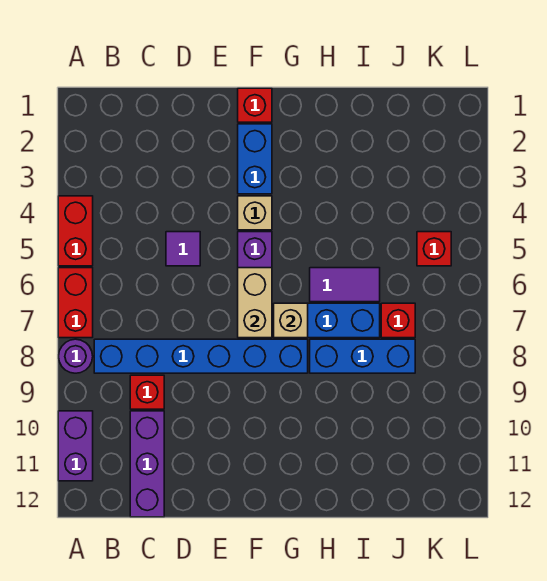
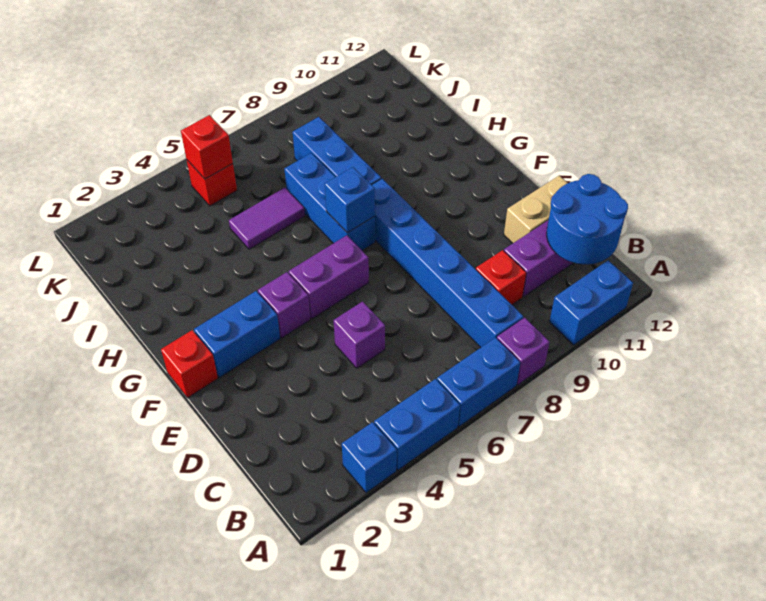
none -> blue 1x1 brick [342,422,397,493]
red 1x2 brick [58,196,93,266] -> blue 1x2 brick [374,379,460,470]
red 1x2 brick [58,268,93,338] -> blue 1x2 brick [437,338,520,427]
purple 1x1 round brick [59,339,93,373] -> purple 1x1 brick [497,318,549,385]
purple 1x2 brick [58,411,93,481] -> blue 1x2 brick [550,260,633,345]
none -> blue 2x2 round brick [547,174,628,264]
purple 1x1 tile [166,232,200,266] -> purple 1x1 brick [334,302,385,368]
tan 1x1 brick [238,196,272,230] -> purple 1x1 brick [258,272,310,338]
tan 1x2 brick [238,268,272,338] -> tan 1x2 brick moved to [504,176,567,243]
tan 1x1 brick [274,303,308,338] -> blue 1x1 brick [325,167,375,233]
purple 1x2 tile [310,268,380,302] -> purple 1x2 tile turned to [229,188,305,249]
red 1x1 brick [381,303,415,338] -> red 1x1 brick moved to [181,115,233,179]

